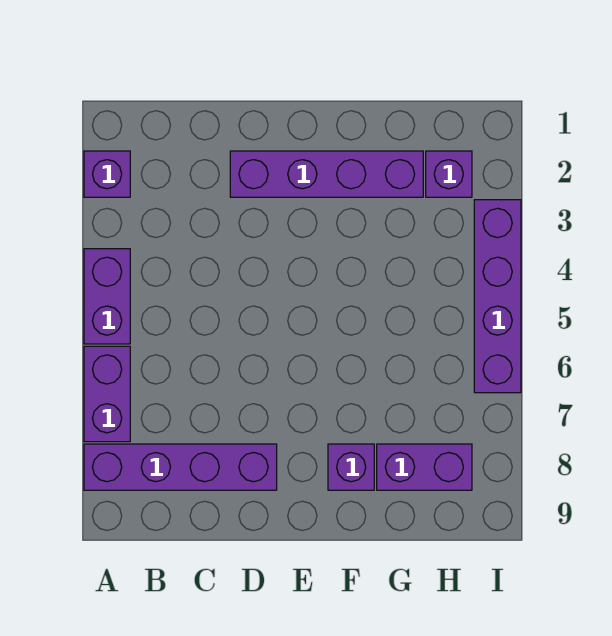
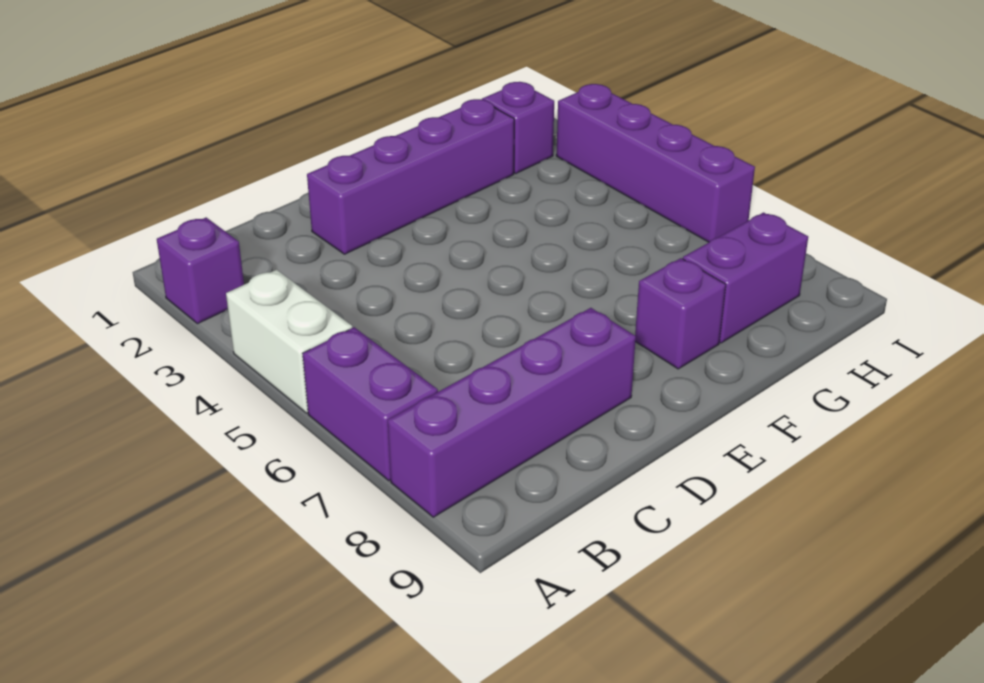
purple 1x2 brick [84,249,130,344] -> white 1x2 brick [226,270,352,413]

